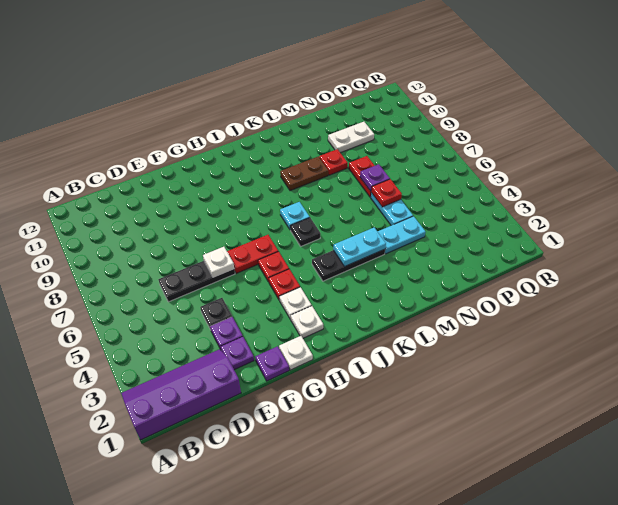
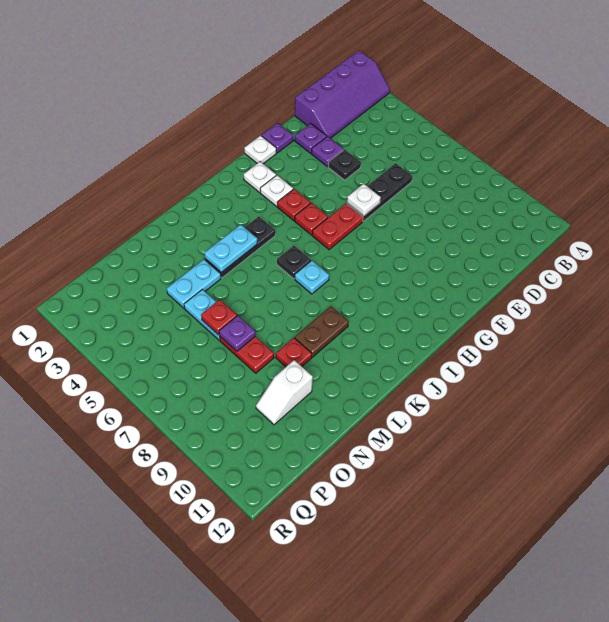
white 1x2 plate [328,122,374,153] -> white 1x2 slope [256,360,313,425]

